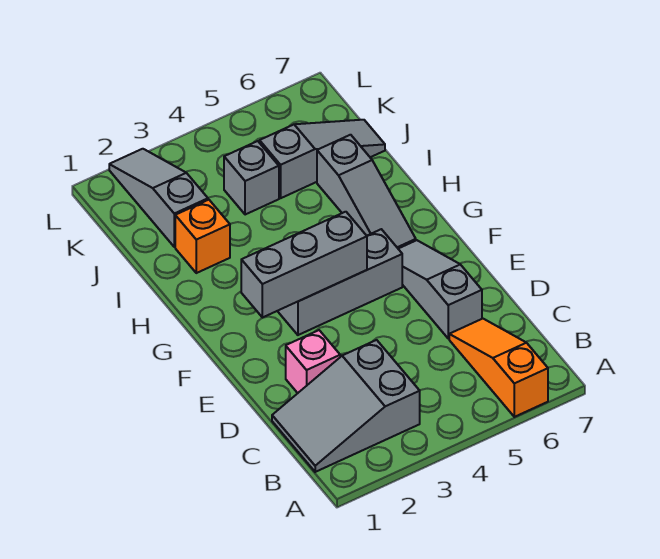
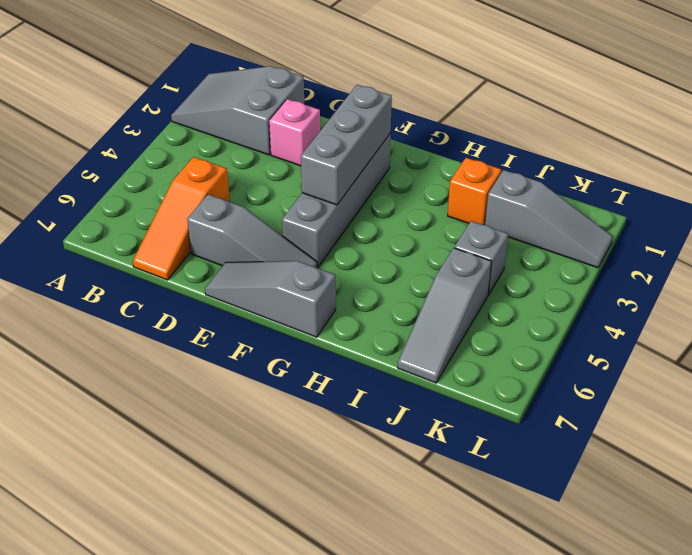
orange 1x3 slope [449,319,548,417] -> orange 1x3 slope turned to [133,157,230,280]
grey 2x3 slope [272,340,420,472] -> grey 2x3 slope turned to [171,66,304,155]
grey 1x3 brick [278,229,402,335] -> grey 1x4 brick [282,133,391,267]
grey 1x3 slope [317,135,416,249] -> grey 1x3 slope moved to [205,261,336,337]

